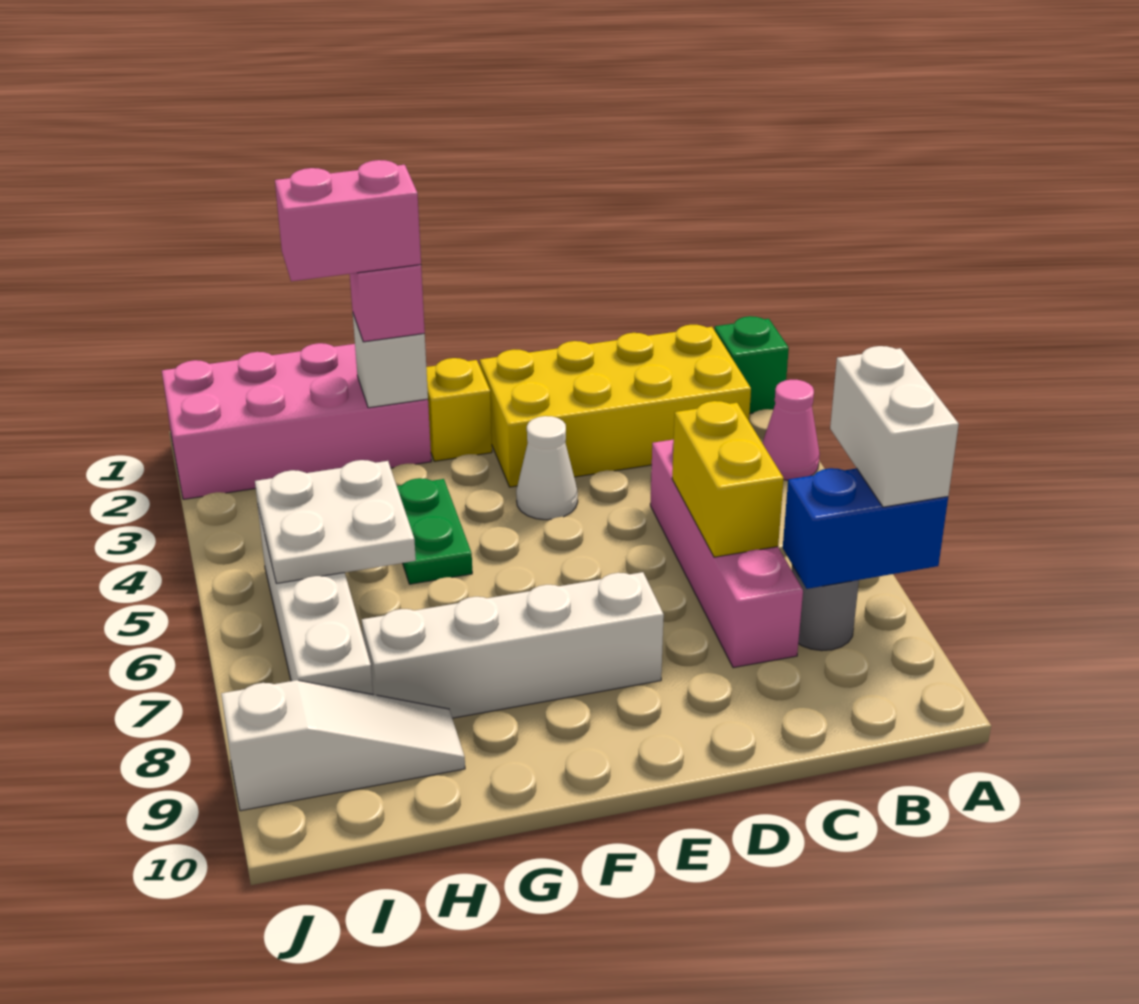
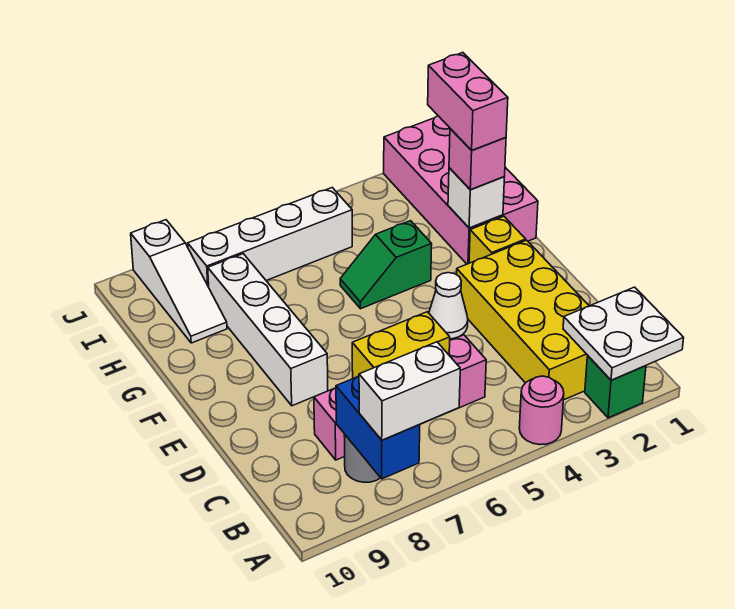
pink 1x1 cone [762,380,820,480] -> pink 1x1 round brick [519,376,564,445]
green 1x2 plate [397,478,472,584] -> green 1x2 slope [340,221,432,309]
white 2x2 plate [255,460,416,583] -> white 2x2 plate moved to [563,287,684,380]

